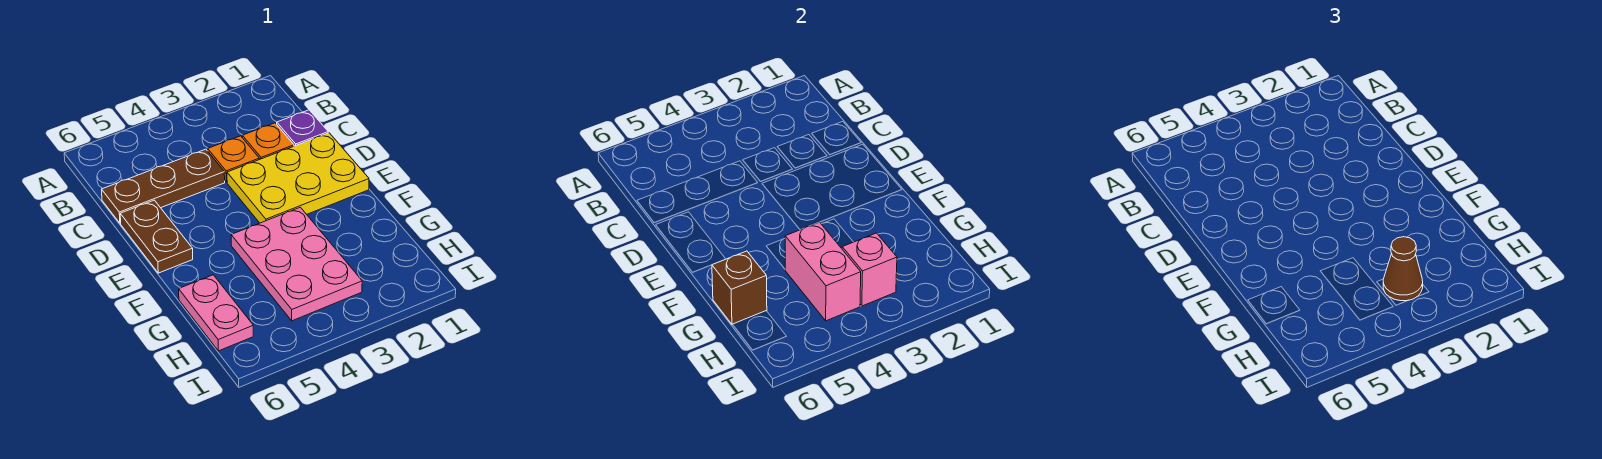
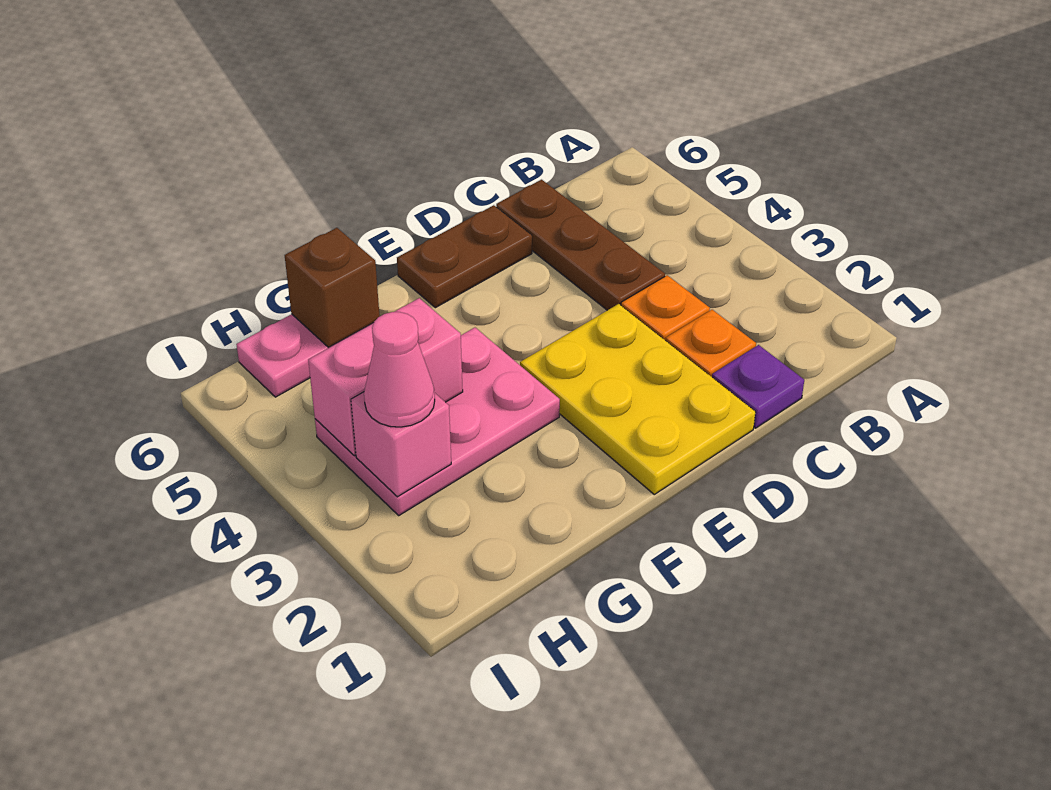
brown 1x1 cone [1383,237,1423,301] -> pink 1x1 cone [364,312,435,427]

